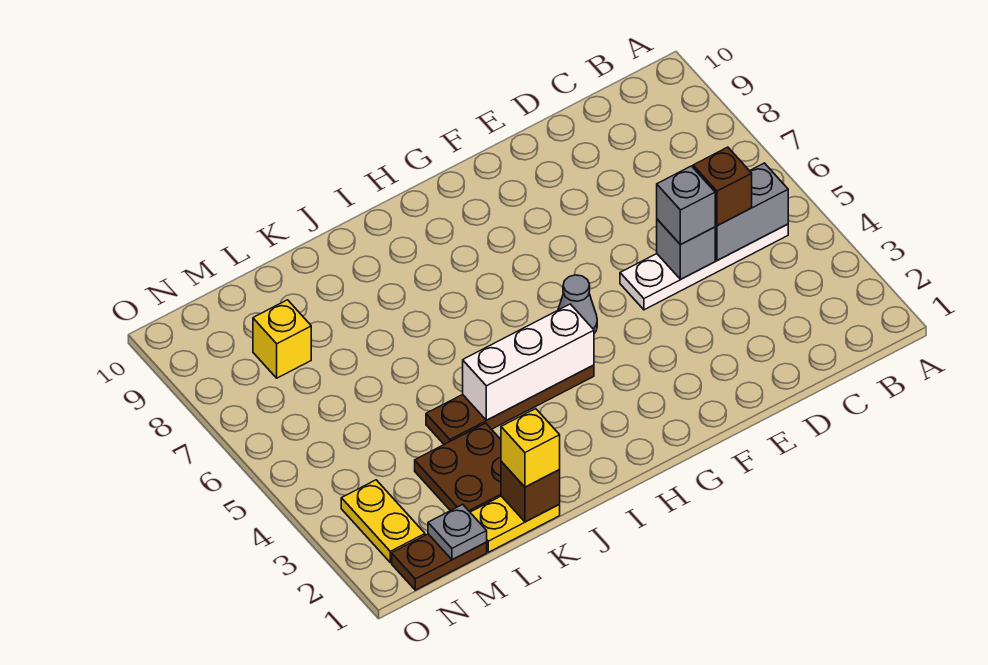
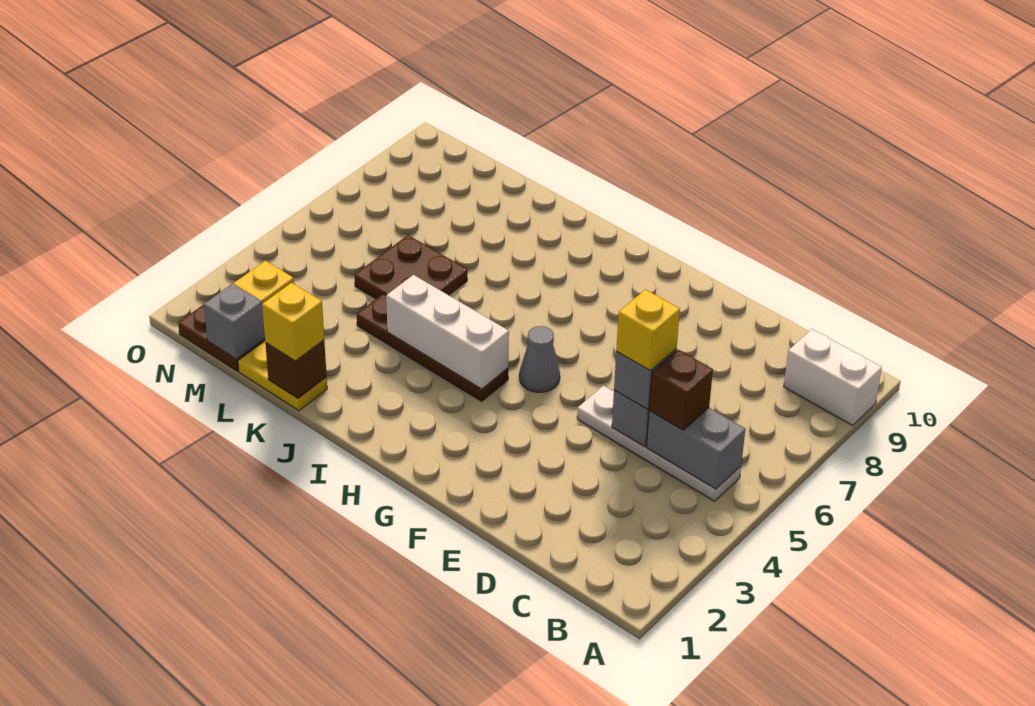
none -> white 1x2 brick [784,329,882,425]
brown 2x2 plate [415,423,501,512] -> brown 2x2 plate moved to [354,235,467,299]
grey 1x1 plate [428,504,487,560] -> grey 1x1 brick [204,284,265,359]
yellow 1x1 brick [253,300,311,378] -> yellow 1x1 brick moved to [616,290,680,371]

